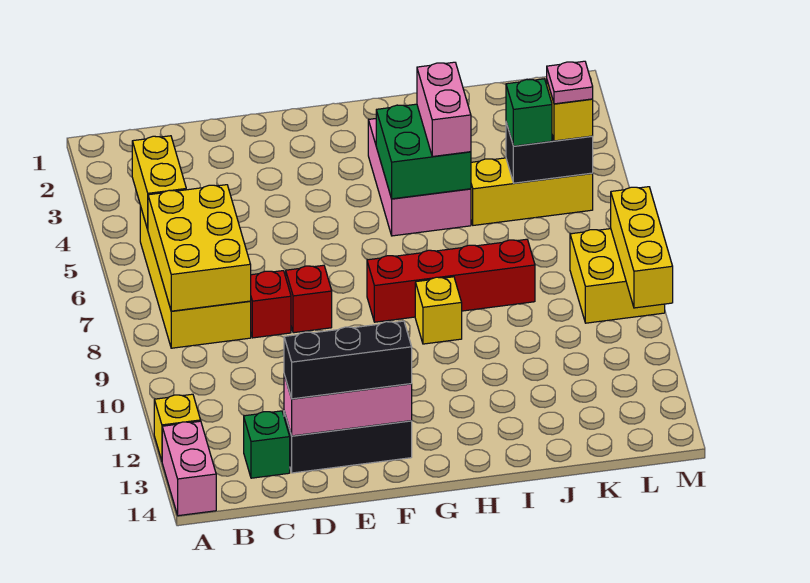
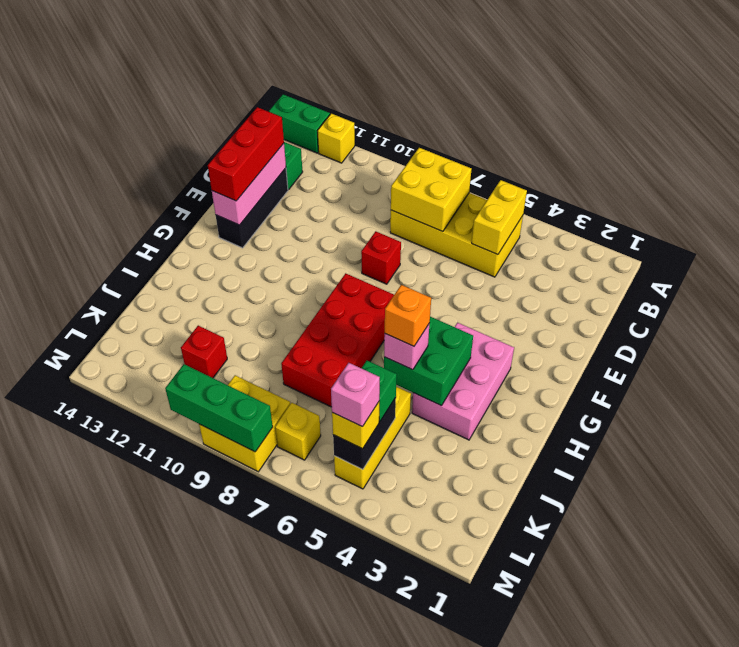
pink 1x2 brick [162,421,216,516] -> green 1x2 brick [269,94,330,153]
yellow 1x2 brick [132,136,186,230] -> yellow 1x2 brick turned to [472,180,527,255]
yellow 2x3 brick [148,185,251,311] -> yellow 2x2 brick [391,148,472,232]
red 1x1 brick [251,271,291,338] -> red 1x1 brick moved to [181,326,227,378]
black 1x3 brick [284,321,412,399] -> red 1x3 brick [208,107,284,201]
red 1x4 brick [367,239,535,322] -> red 2x4 brick [281,273,394,407]
pink 2x3 brick [368,119,471,236] -> pink 2x3 brick turned to [412,322,514,440]
yellow 1x1 brick [415,277,462,344] -> yellow 1x1 brick moved to [275,403,321,460]
pink 1x2 brick [417,62,471,157] -> pink 1x1 brick [384,323,430,370]
none -> orange 1x1 brick [385,285,431,346]
pink 1x1 plate [547,61,593,104] -> pink 1x1 brick [331,363,380,427]
yellow 1x3 brick [611,187,673,308] -> green 1x3 brick [165,364,273,452]

